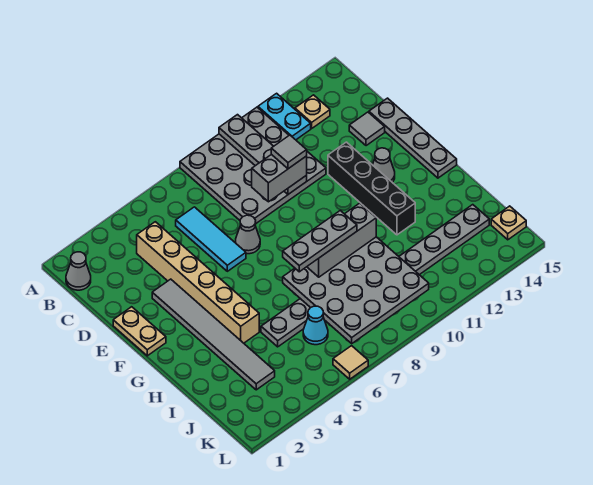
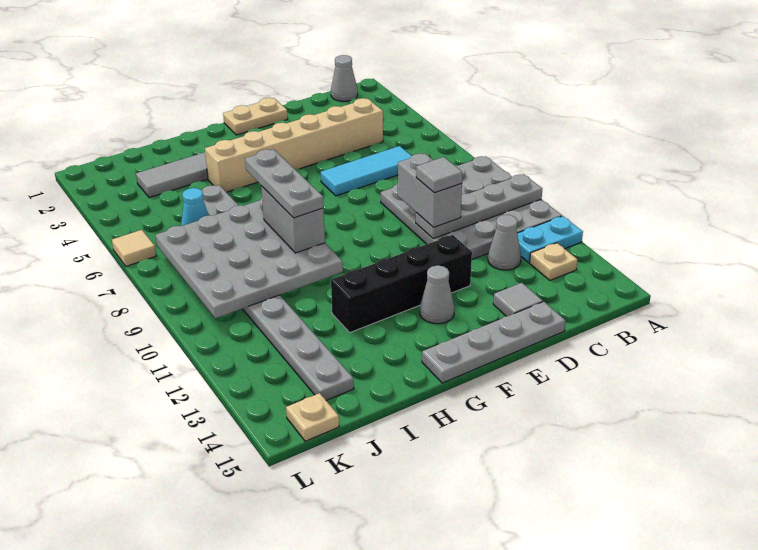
grey 1x1 cone [235,215,260,254] -> grey 1x1 cone moved to [488,215,521,270]
grey 1x3 brick [307,203,376,277] -> grey 1x2 brick [261,186,325,253]

